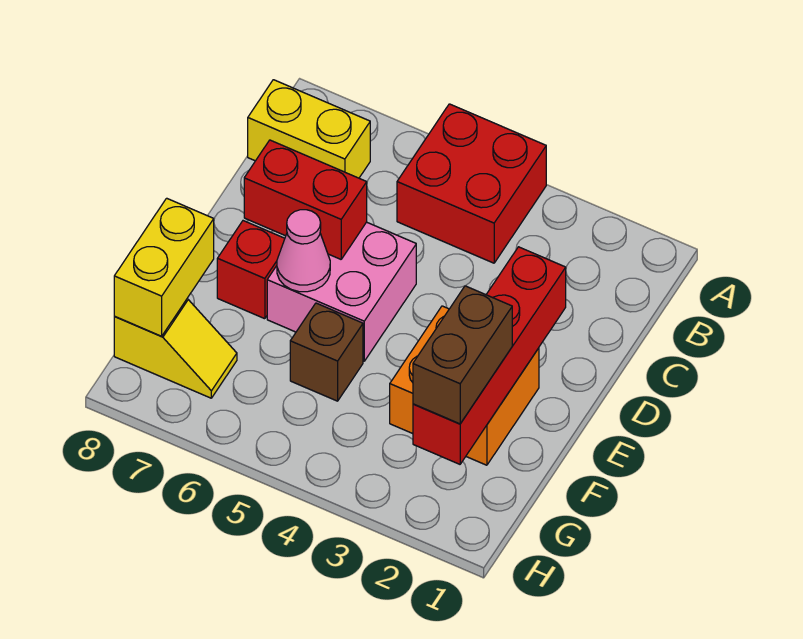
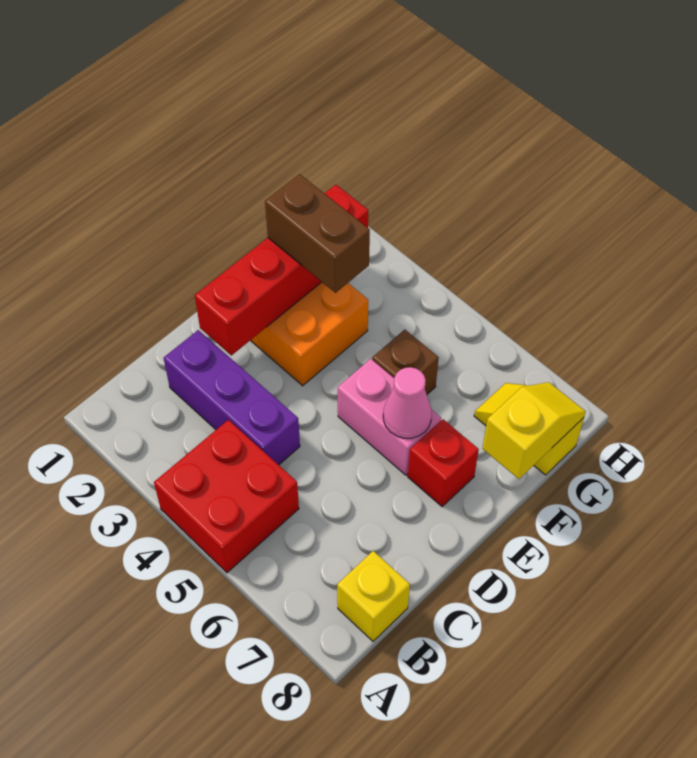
yellow 1x2 brick [248,80,370,178] -> yellow 1x1 brick [337,551,410,641]
none -> purple 1x3 brick [164,330,300,465]
pink 2x2 brick [267,222,416,361] -> pink 1x2 brick [338,359,441,475]
red 1x2 brick [244,140,367,259] -> none
brown 1x2 brick [413,286,512,424] -> brown 1x2 brick turned to [265,174,370,293]
yellow 1x2 brick [114,198,214,336] -> yellow 1x2 slope [482,382,586,479]

